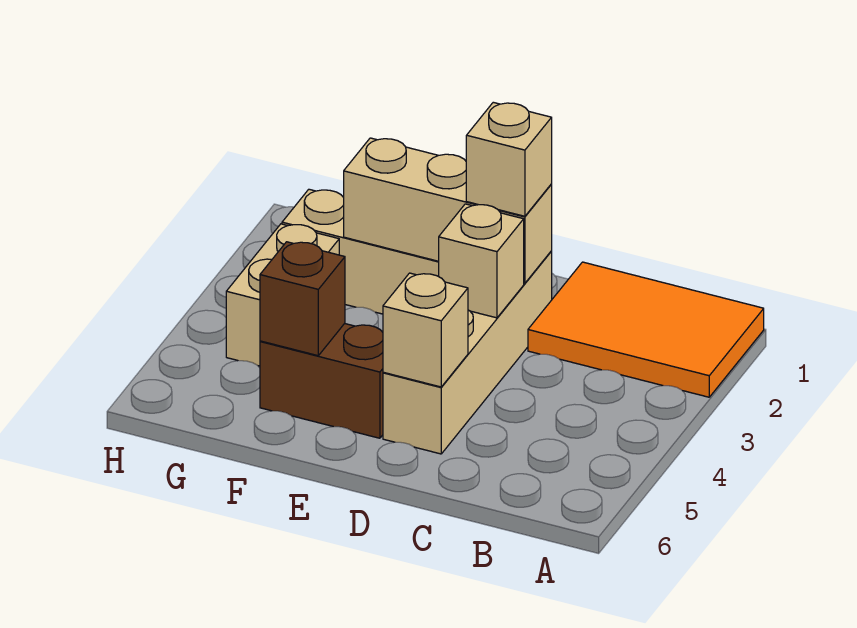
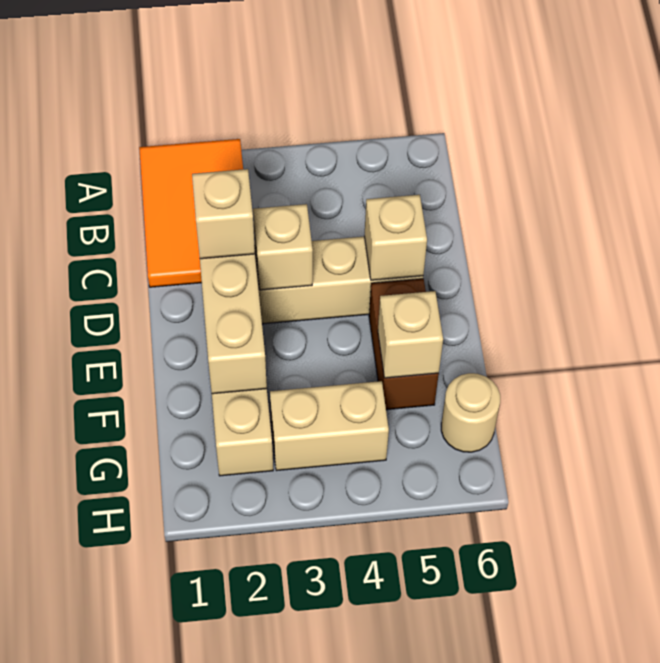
brown 1x1 brick [260,242,345,356] -> tan 1x1 brick [378,291,443,378]
none -> tan 1x1 round brick [441,373,500,452]

